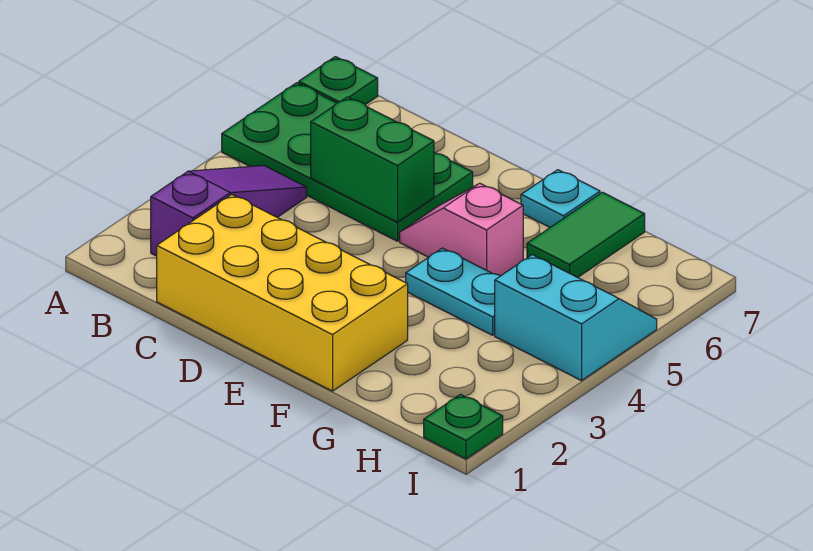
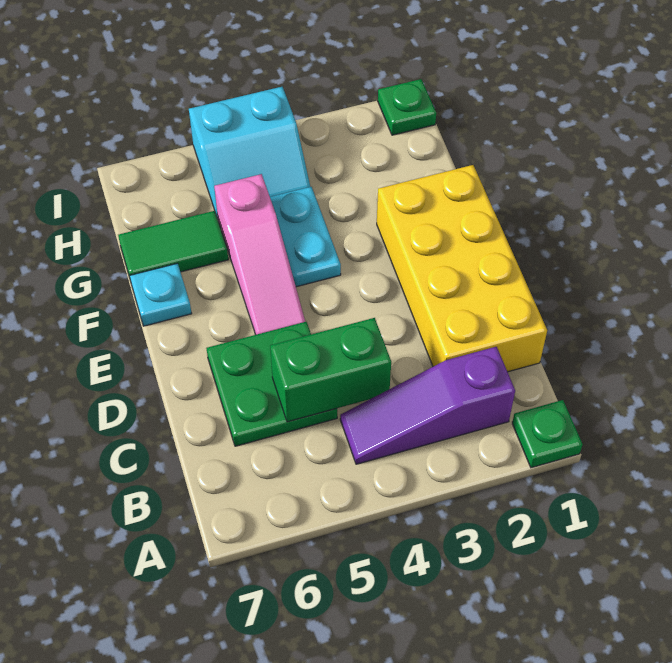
green 2x4 plate [222,83,473,241] -> green 2x2 plate [206,322,337,446]
green 1x1 plate [299,57,378,105] -> green 1x1 plate moved to [512,400,583,468]
green 1x2 brick [311,97,434,222] -> green 1x2 brick turned to [270,318,391,422]
pink 1x2 slope [400,183,523,276] -> pink 1x3 slope [214,174,305,335]
cyan 2x2 slope [495,255,657,381] -> cyan 2x2 slope turned to [189,87,310,219]

